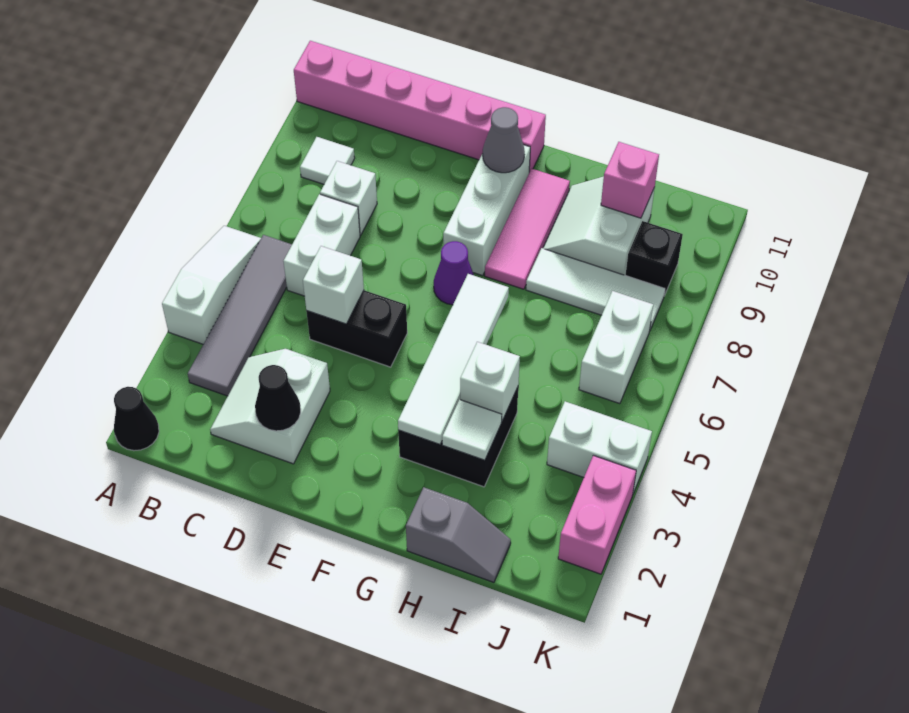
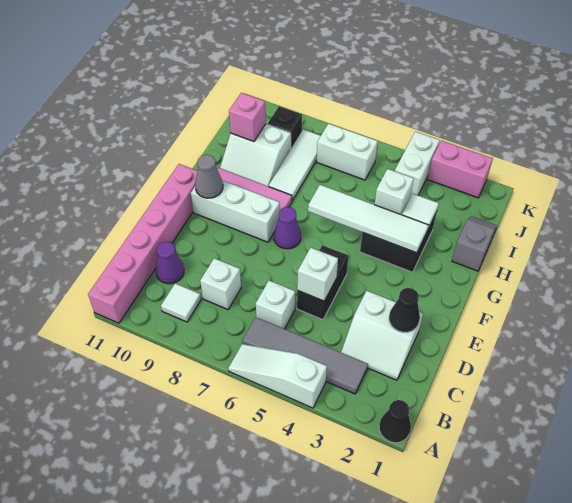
white 1x2 brick [283,194,360,296] -> white 1x1 brick [256,281,295,329]
none -> purple 1x1 cone [156,241,184,284]

